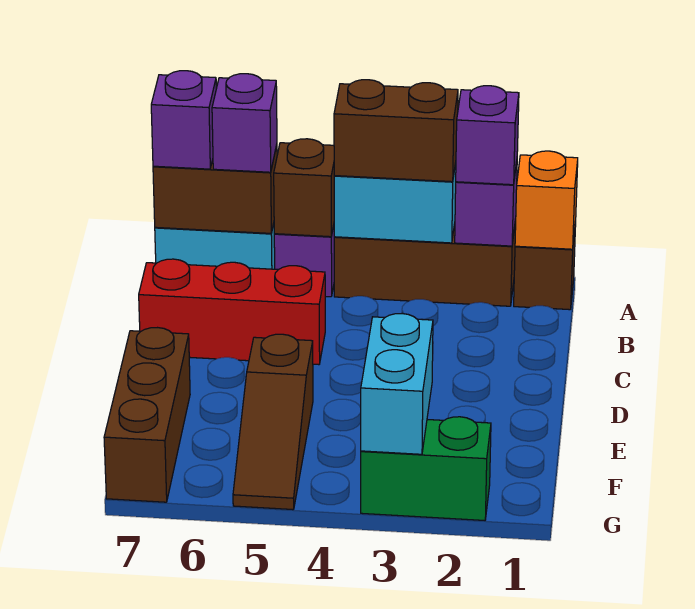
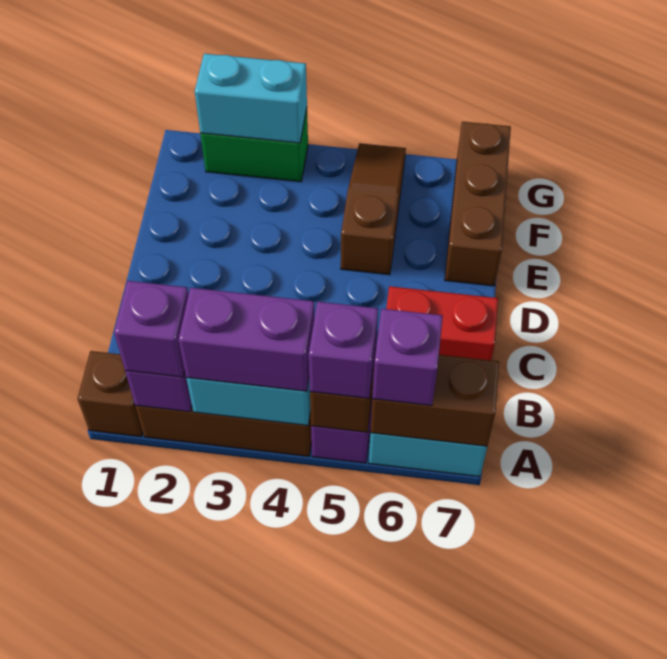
orange 1x1 brick [515,151,578,249] -> none
brown 1x2 brick [334,80,458,182] -> purple 1x2 brick [179,288,315,391]
purple 1x1 brick [151,71,216,169] -> purple 1x1 brick moved to [309,302,378,398]
red 1x3 brick [139,259,325,365] -> red 1x2 brick [386,286,498,360]
cyan 1x2 brick [361,314,433,454] -> cyan 1x2 brick turned to [195,54,307,143]

